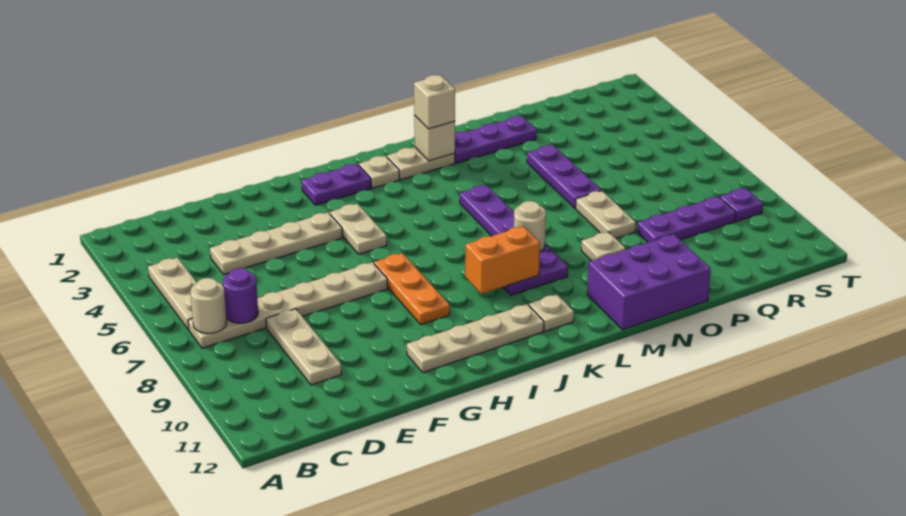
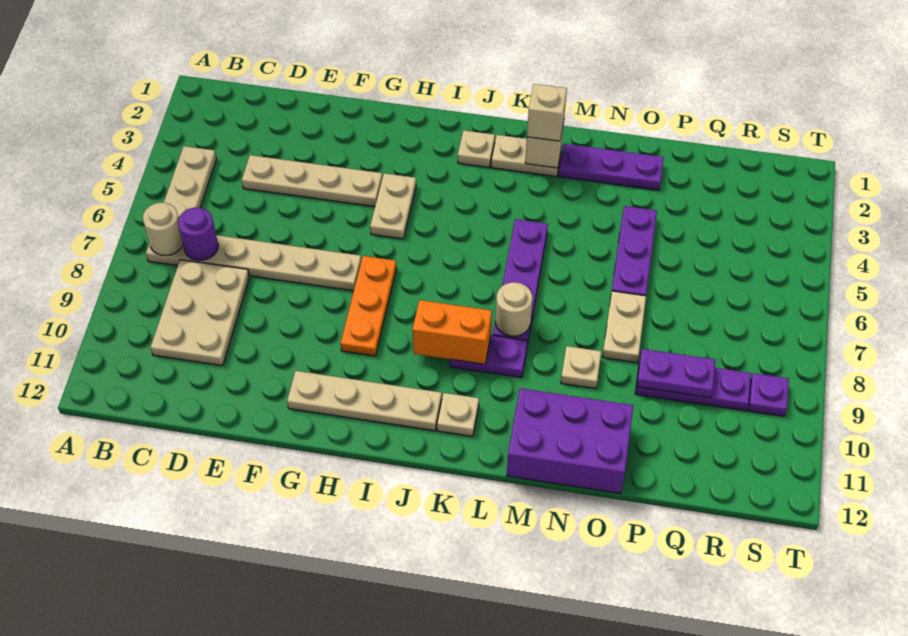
tan 1x3 plate [266,309,342,385] -> tan 2x3 plate [151,260,249,366]
purple 1x2 plate [302,164,371,205] -> purple 1x2 plate moved to [637,349,715,398]

